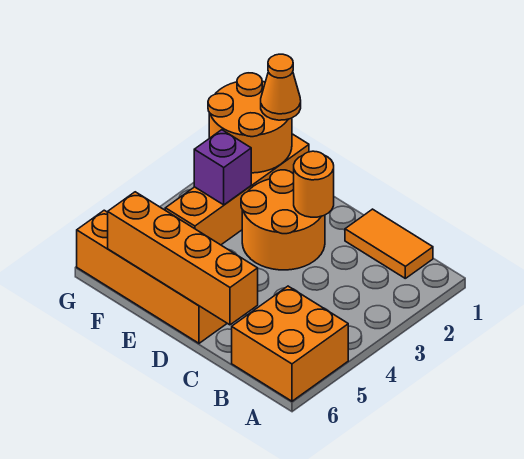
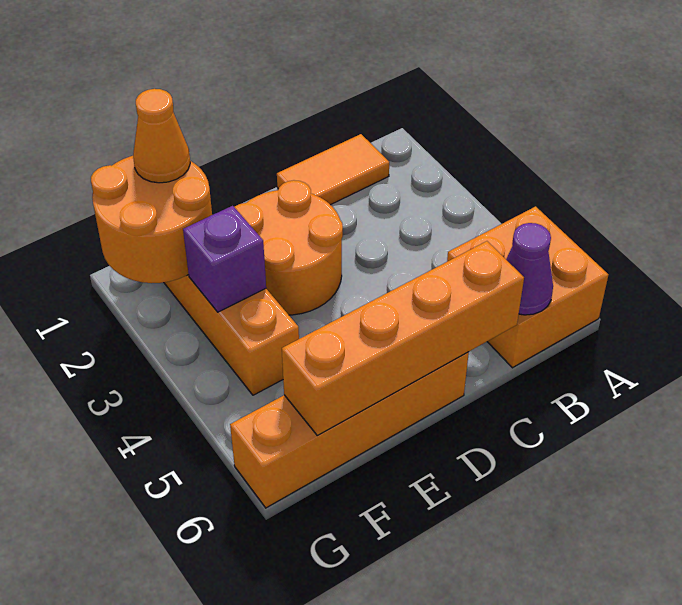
none -> purple 1x1 cone [506,223,553,315]
orange 1x1 round brick [294,151,334,217] -> none

